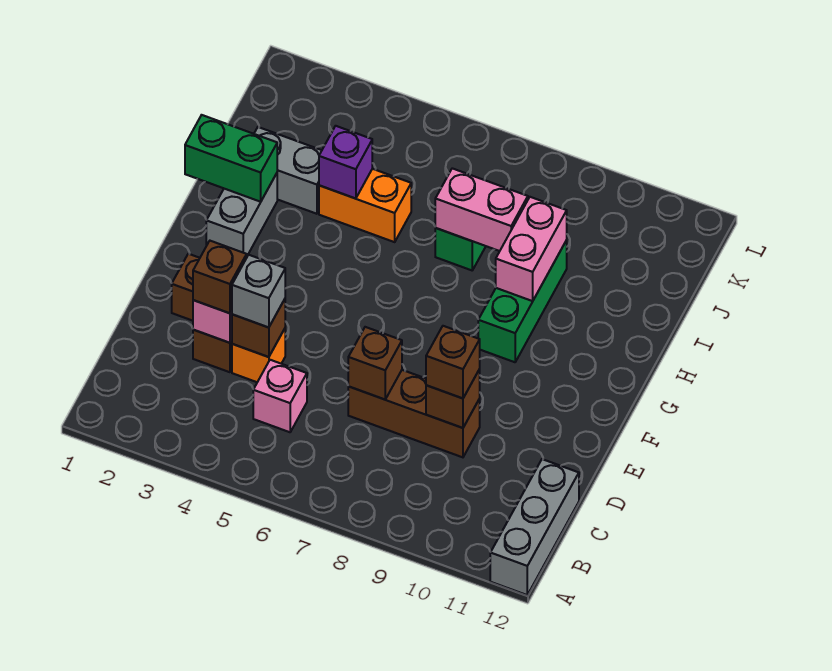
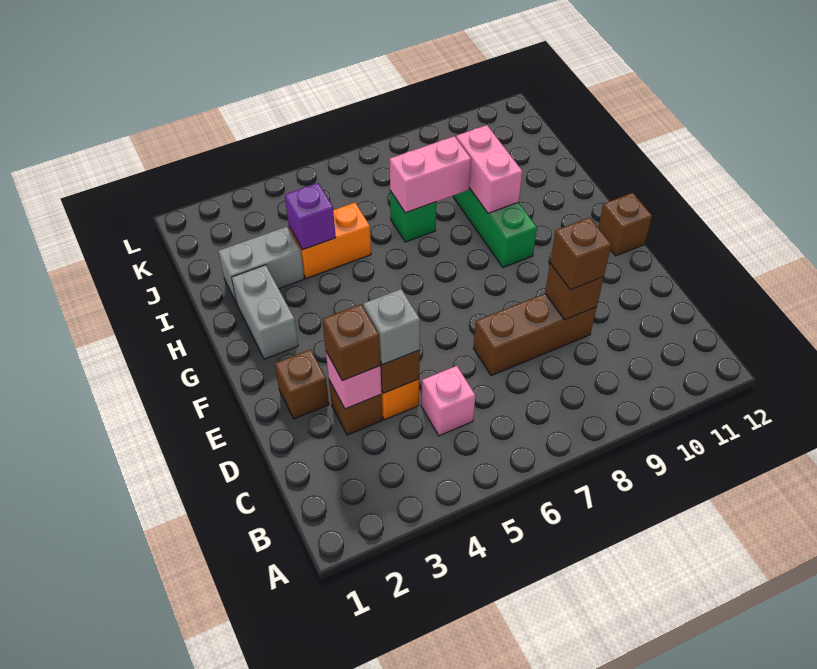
grey 1x3 brick [490,459,579,595] -> none
brown 1x1 brick [348,327,402,399] -> brown 1x1 brick moved to [598,193,652,256]
green 1x2 brick [185,115,277,202] -> none

